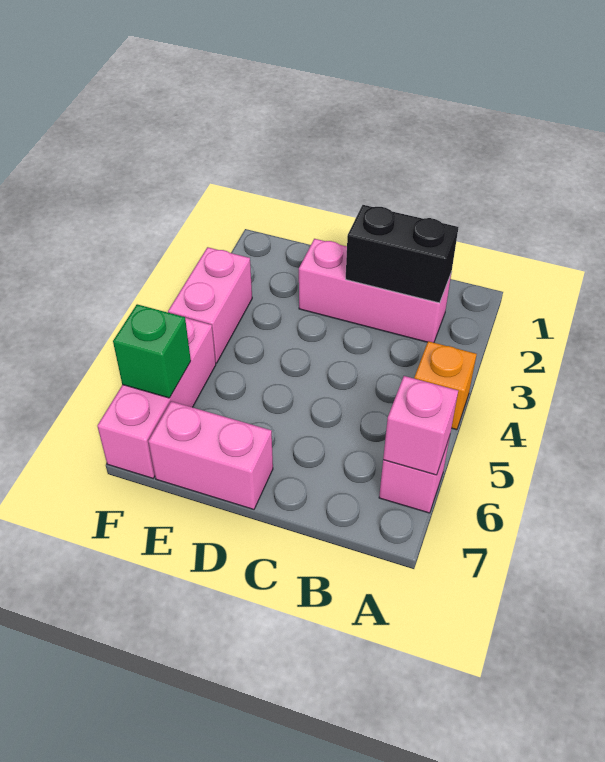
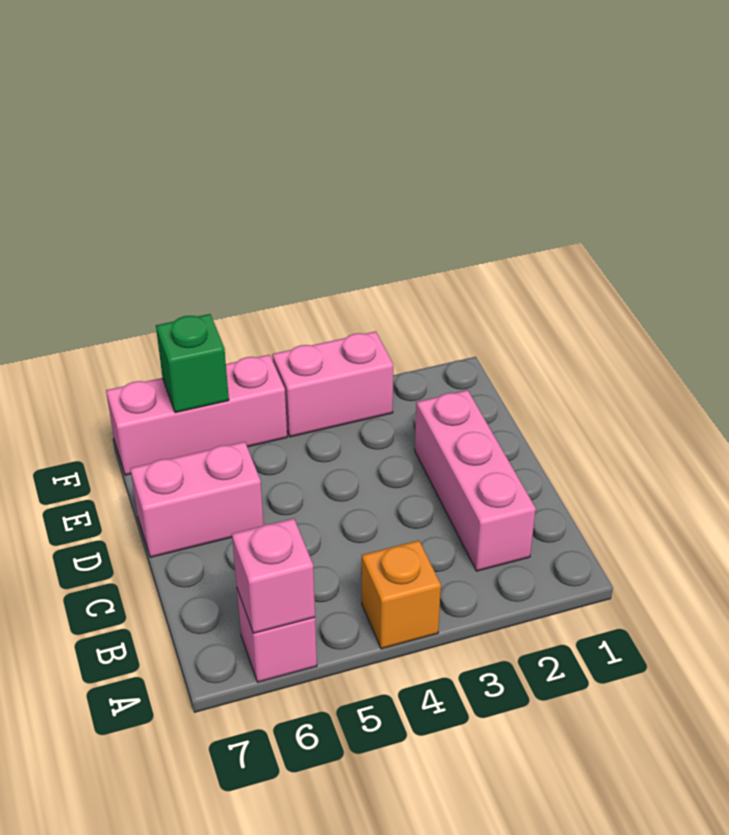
black 1x2 brick [346,205,458,303] -> none
pink 1x2 brick [148,401,273,509] -> pink 1x2 brick turned to [130,442,264,557]

